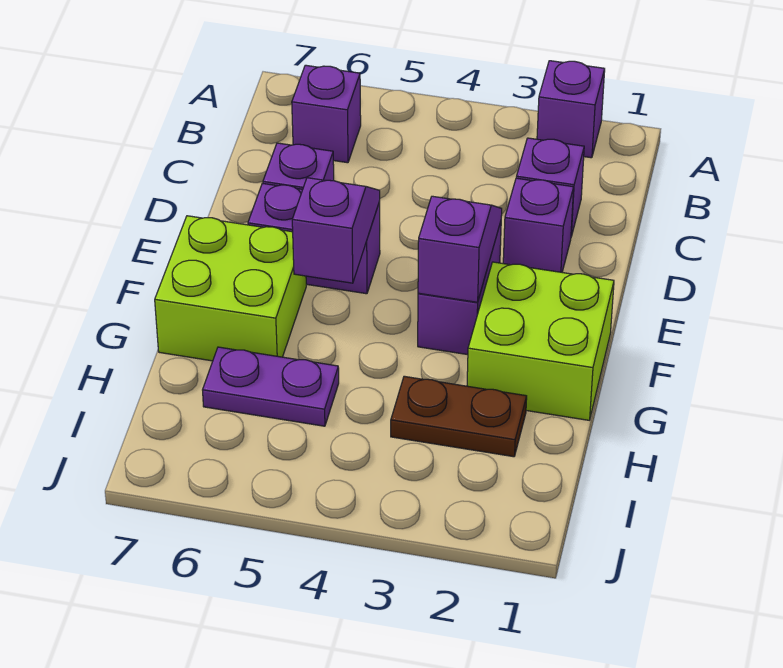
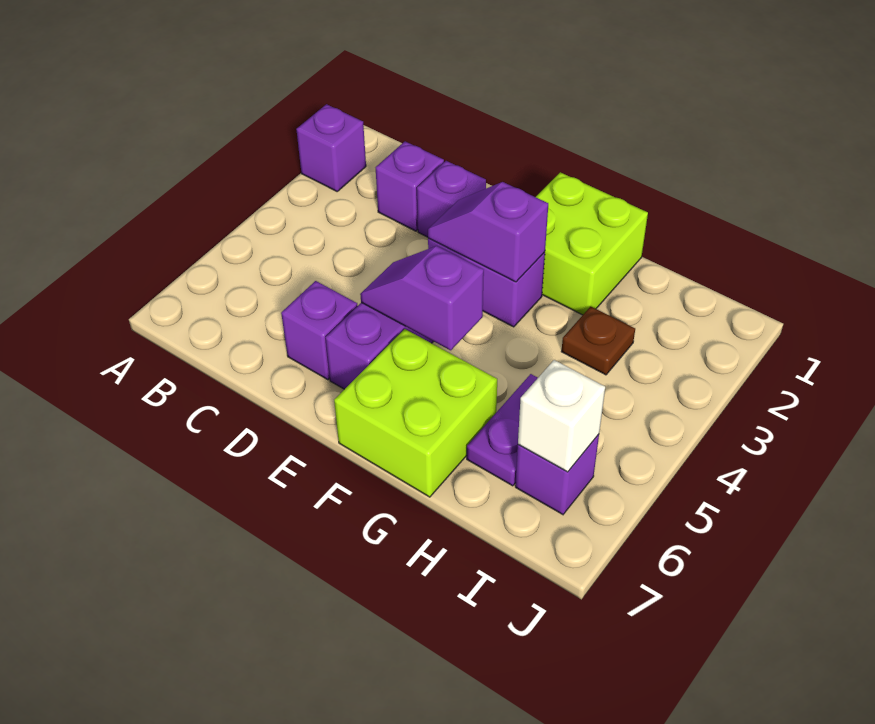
purple 1x1 brick [292,65,361,163] -> purple 1x1 brick moved to [515,434,599,514]
brown 1x2 plate [391,376,527,457] -> brown 1x1 plate [561,306,635,375]
none -> white 1x1 brick [518,360,605,472]

